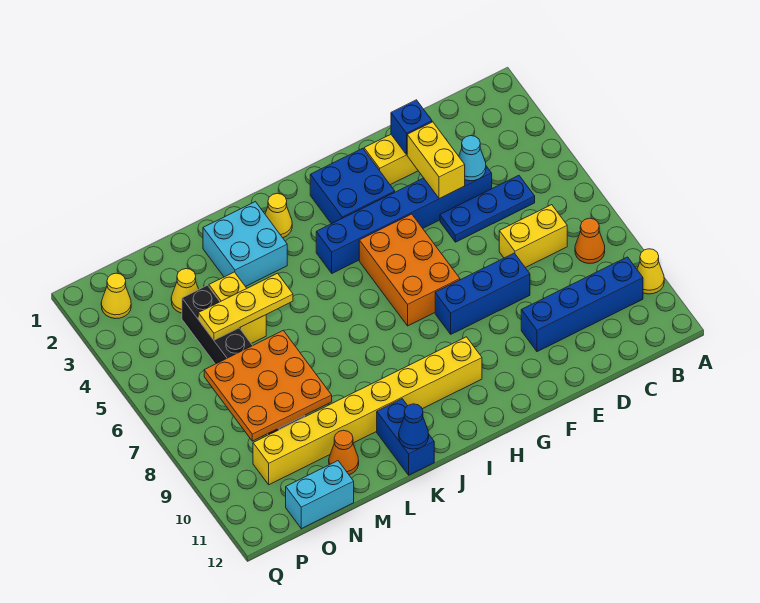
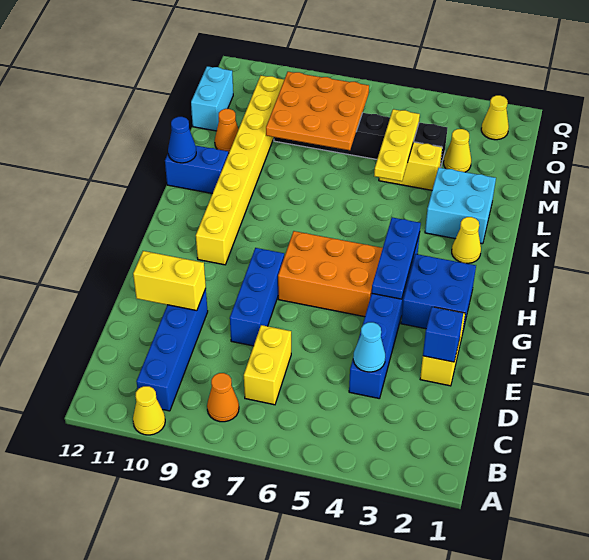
blue 1x3 plate [440,176,535,242] -> blue 1x3 plate moved to [372,217,421,299]
yellow 1x2 brick [407,122,465,199] -> yellow 1x2 brick moved to [133,251,206,311]

